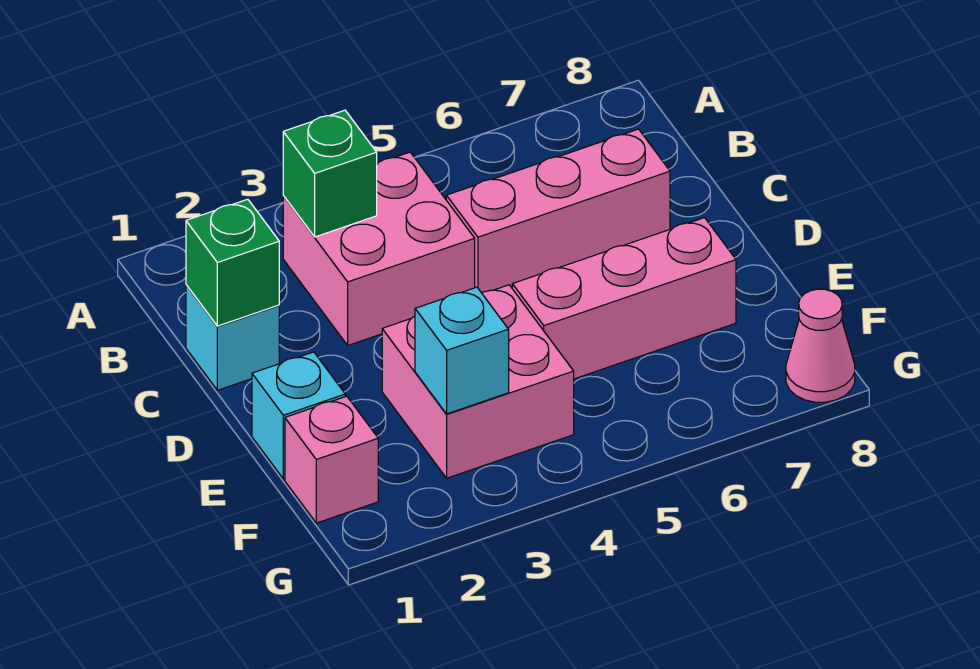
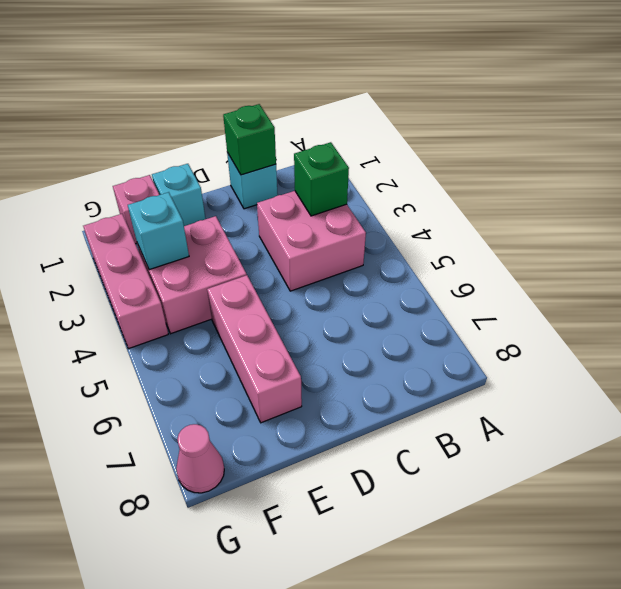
pink 1x3 brick [446,129,670,293] -> pink 1x3 brick moved to [83,214,168,349]

